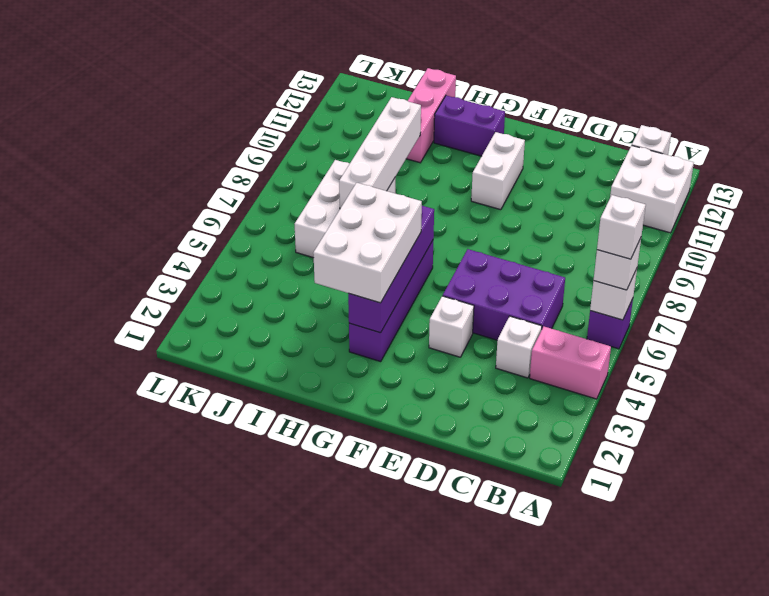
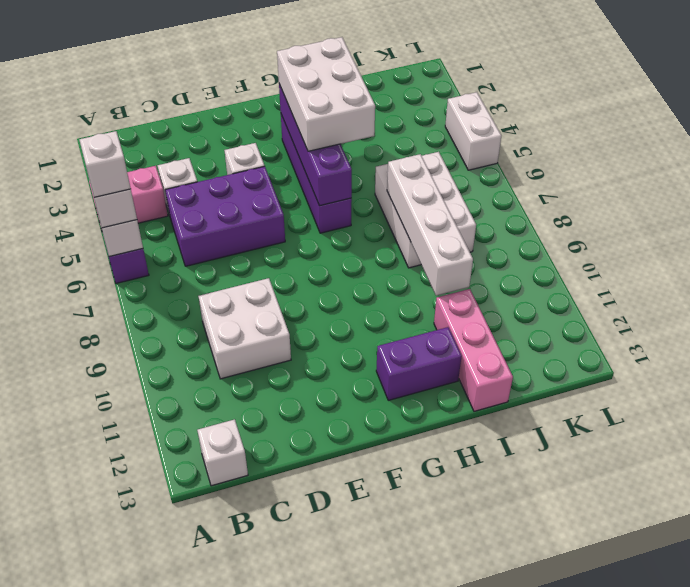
white 2x2 brick [610,145,694,233] -> white 2x2 brick moved to [198,278,291,379]
white 1x2 brick [471,132,525,210] -> white 1x2 brick moved to [445,92,501,170]

